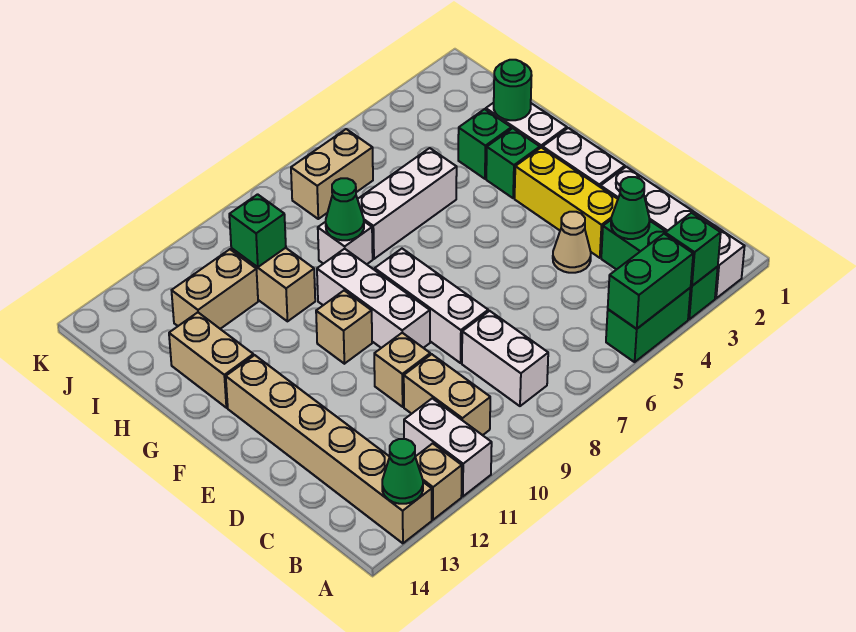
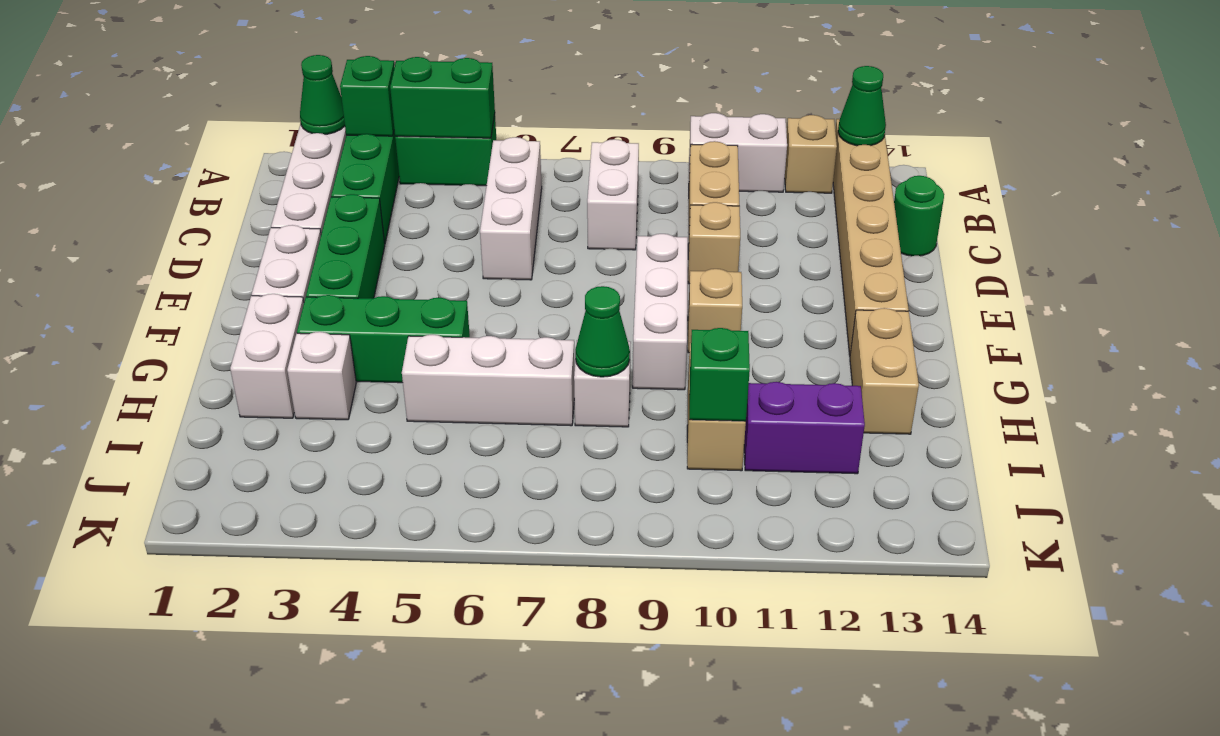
white 1x2 brick [404,398,492,496] -> white 1x2 brick turned to [689,113,787,192]
green 1x1 cone [611,177,650,239] -> green 1x1 cone moved to [300,55,345,134]
yellow 1x3 brick [515,147,618,258] -> green 1x3 brick [306,194,385,299]
tan 1x1 cone [553,212,591,273] -> none
white 1x3 brick [375,249,488,363] -> white 1x3 brick moved to [480,137,542,280]
green 1x1 brick [486,128,540,198] -> green 1x3 brick [297,295,470,383]
green 1x1 round brick [494,60,532,120] -> green 1x1 round brick moved to [894,175,944,256]
green 1x1 brick [458,109,511,179] -> white 1x1 brick [287,332,356,420]
tan 1x2 brick [171,249,258,329] -> purple 1x2 brick [744,382,865,474]
tan 1x2 brick [291,129,373,219] -> none

